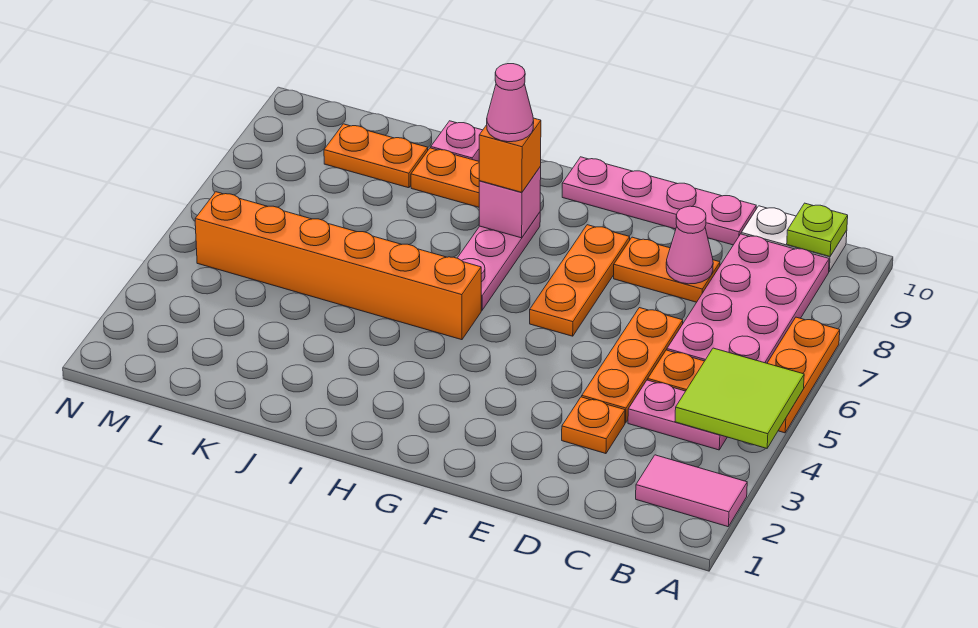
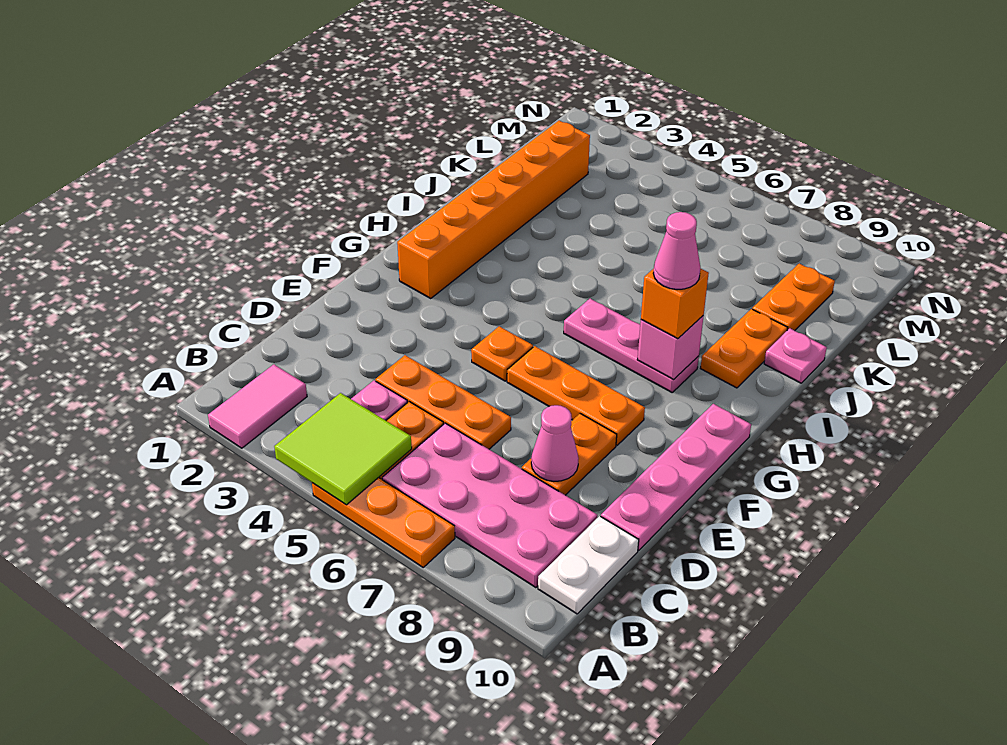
lime 1x1 plate [787,203,848,257] -> none
orange 1x1 plate [562,397,625,454] -> orange 1x1 plate moved to [471,326,533,381]
orange 1x6 brick [195,192,481,340] -> orange 1x6 brick moved to [397,121,590,298]

